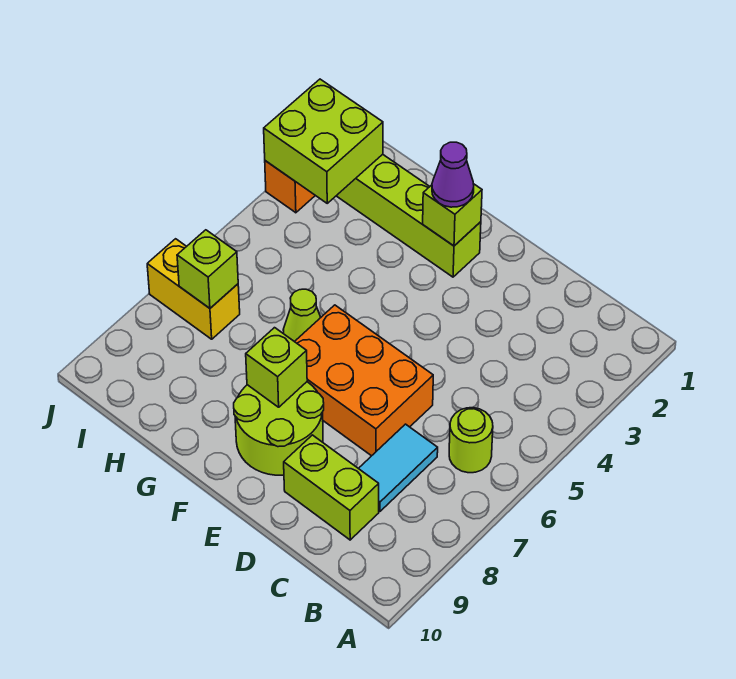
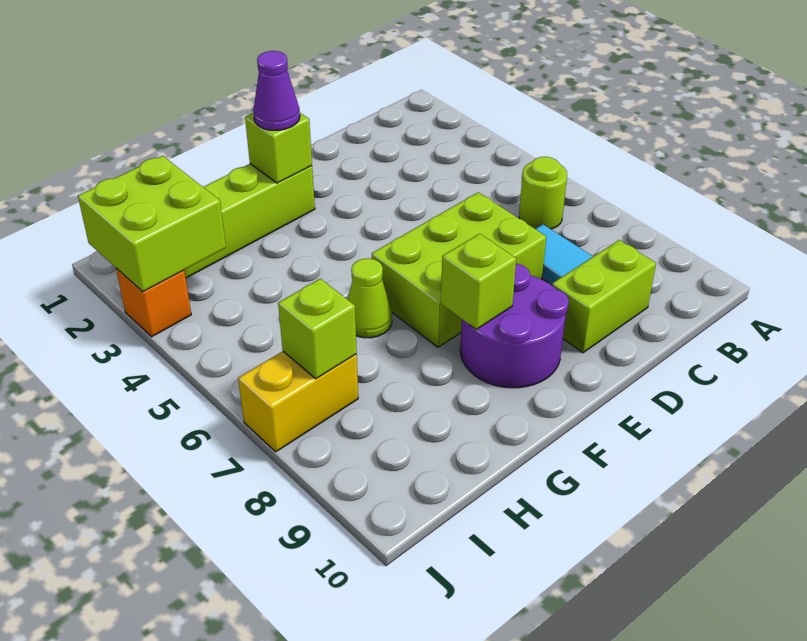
orange 2x3 brick [295,305,433,456] -> lime 2x3 brick [372,192,546,347]
lime 2x2 round brick [234,382,324,475] -> purple 2x2 round brick [460,264,569,388]

